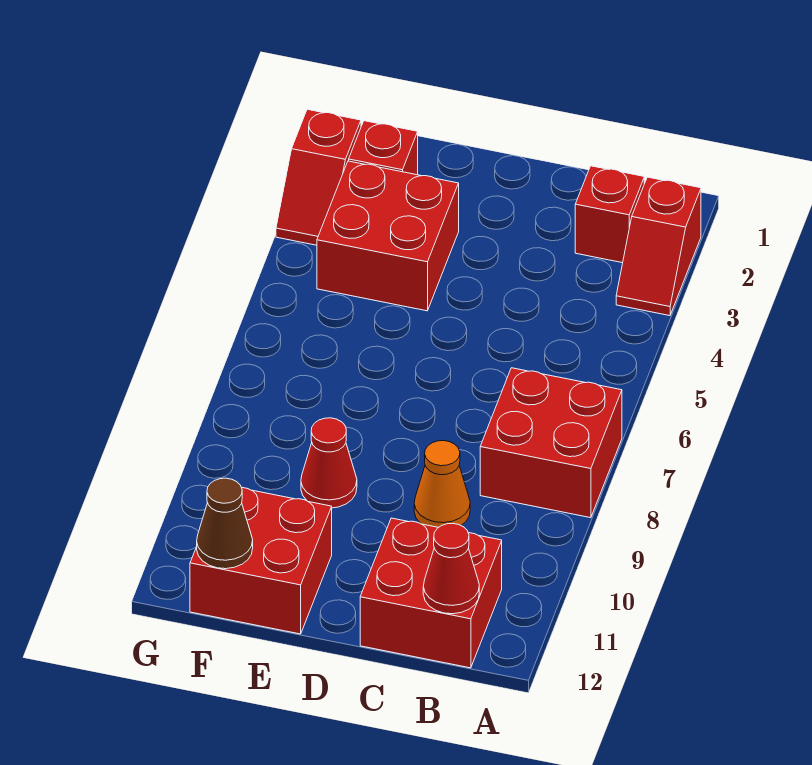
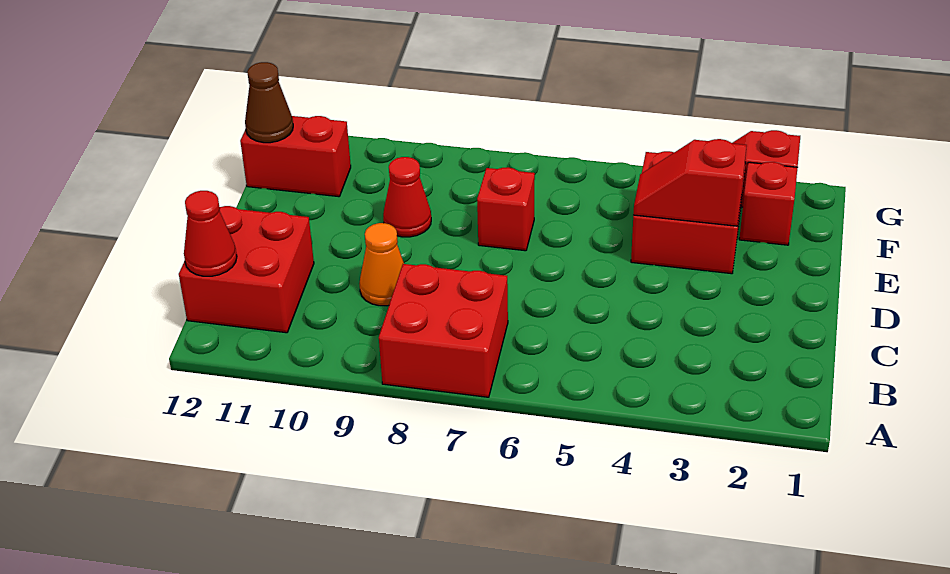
red 1x2 slope [616,177,701,316] -> red 1x2 slope moved to [633,139,747,226]
red 1x1 brick [575,166,644,263] -> red 1x1 brick moved to [477,167,535,251]
red 2x2 brick [190,488,332,634] -> red 1x2 brick [240,116,351,197]

